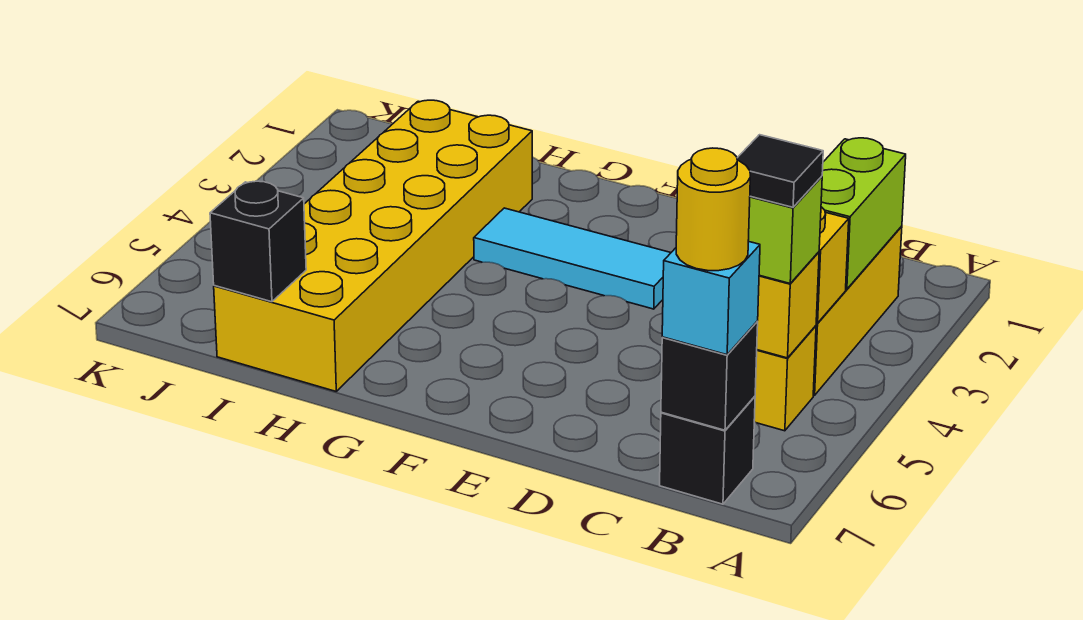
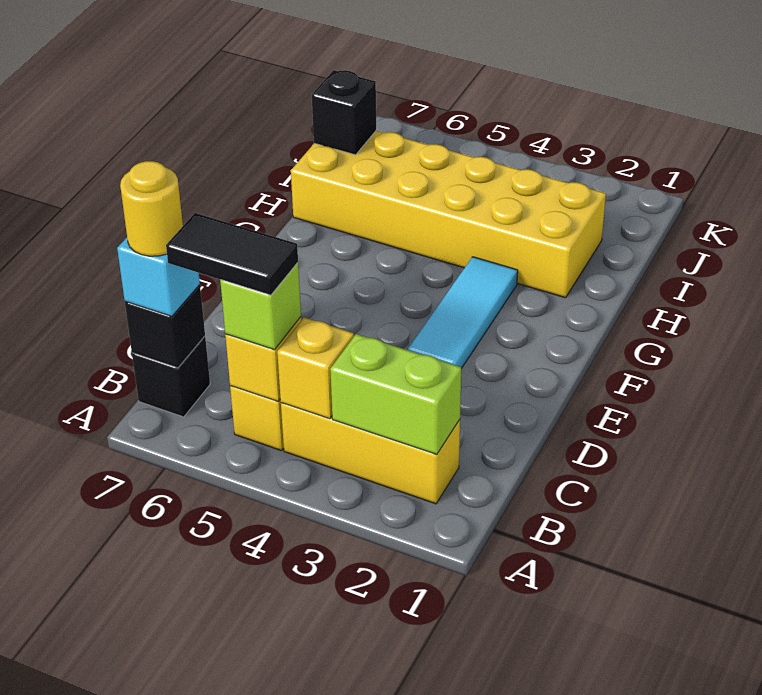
black 1x1 tile [737,135,823,207] -> black 1x2 tile [166,213,298,295]

